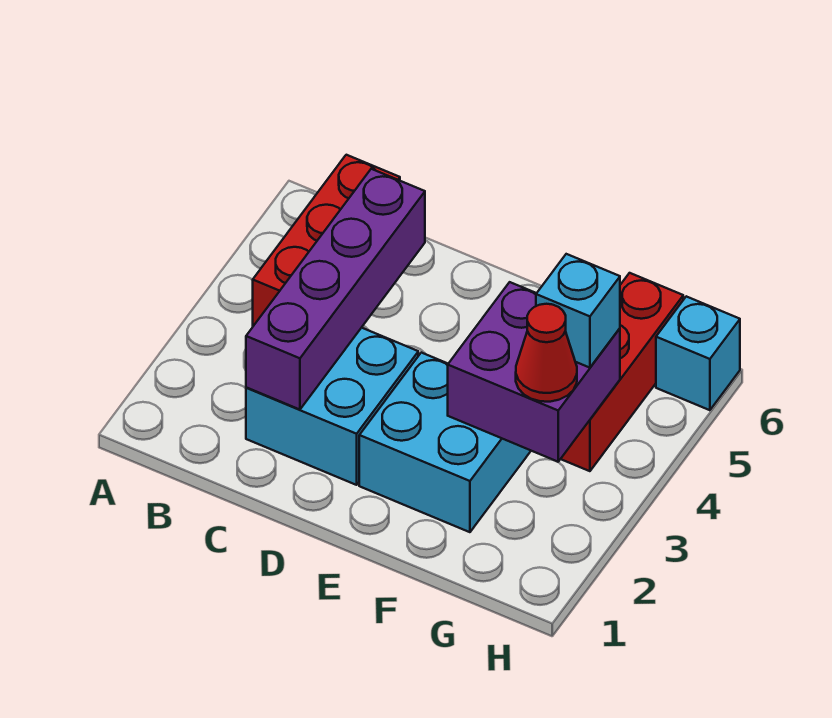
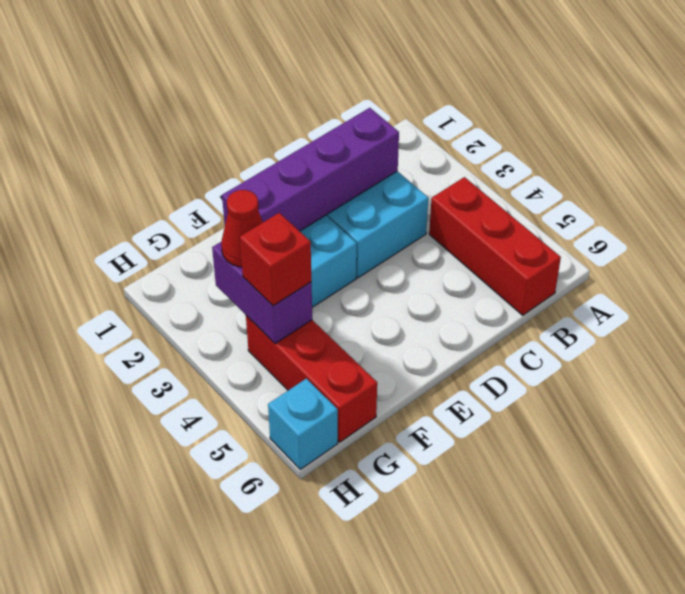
purple 1x4 brick [246,169,425,410] -> purple 1x4 brick turned to [222,108,399,231]
purple 2x2 brick [448,282,620,462] -> purple 1x2 brick [212,242,312,344]
cyan 1x1 brick [536,254,620,368] -> red 1x1 brick [240,213,312,306]

